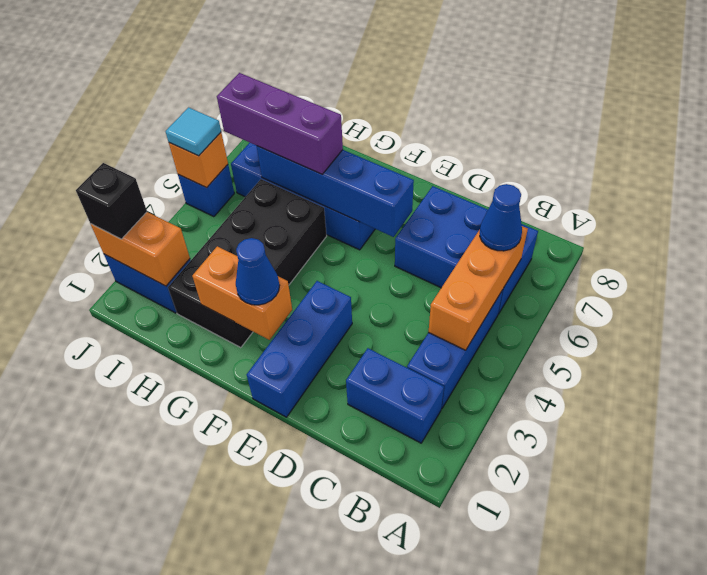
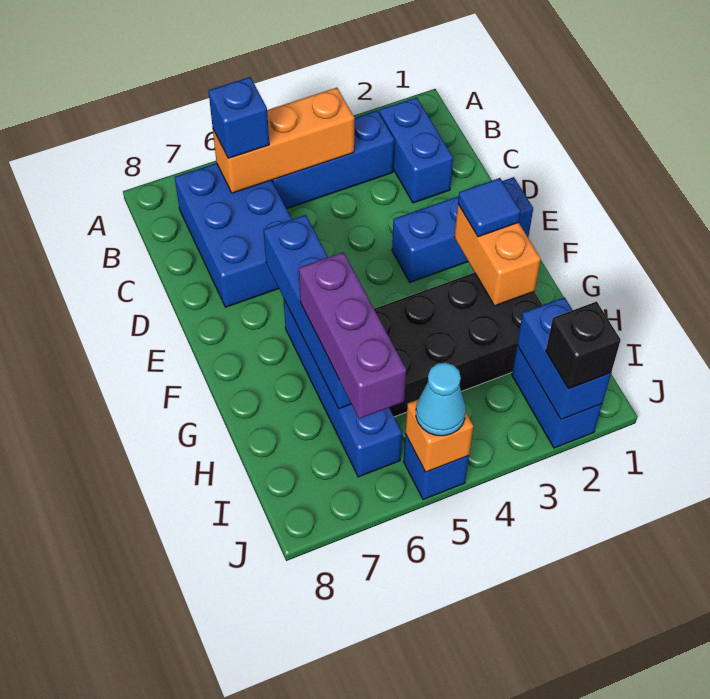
blue 1x1 cone [480,184,522,251] -> blue 1x1 brick [208,77,269,158]
blue 1x1 cone [236,238,280,305] -> blue 1x1 tile [458,178,521,237]
orange 1x2 brick [91,212,190,286] -> blue 1x2 brick [517,297,611,420]
cyan 1x1 tile [166,107,221,156] -> cyan 1x1 cone [416,363,466,436]

